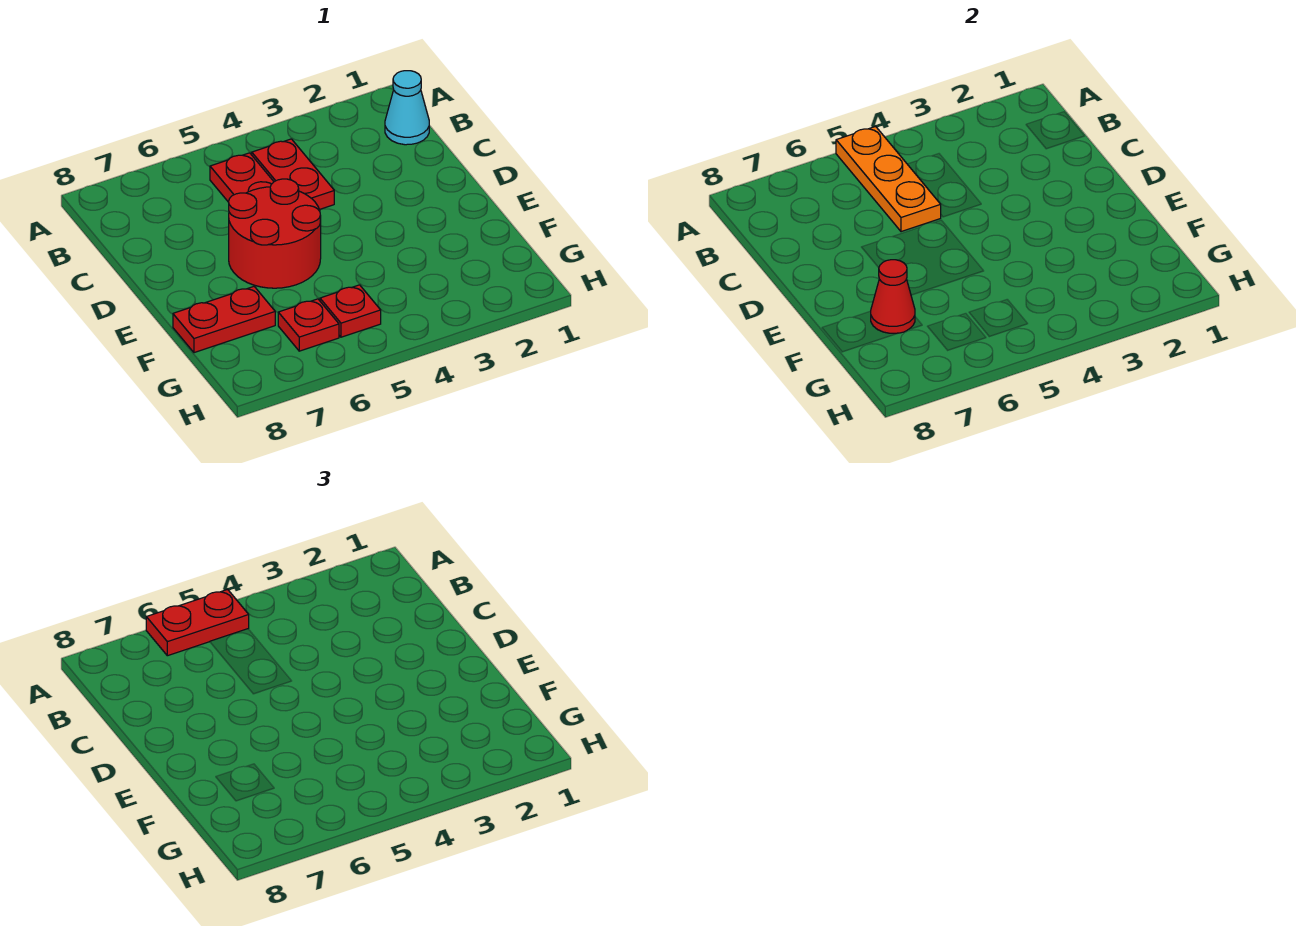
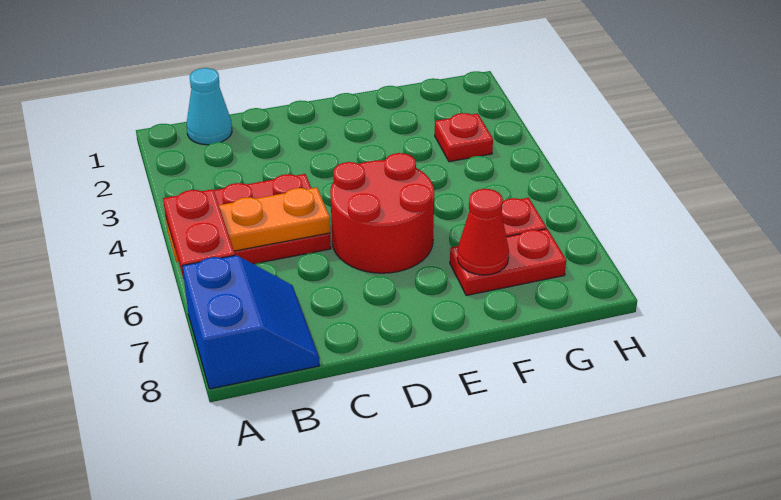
none -> blue 2x2 slope [182,255,320,389]
red 1x2 plate [173,287,275,353] -> red 1x2 plate turned to [450,229,566,295]
red 1x1 plate [320,285,381,337] -> red 1x1 plate moved to [435,113,493,162]

